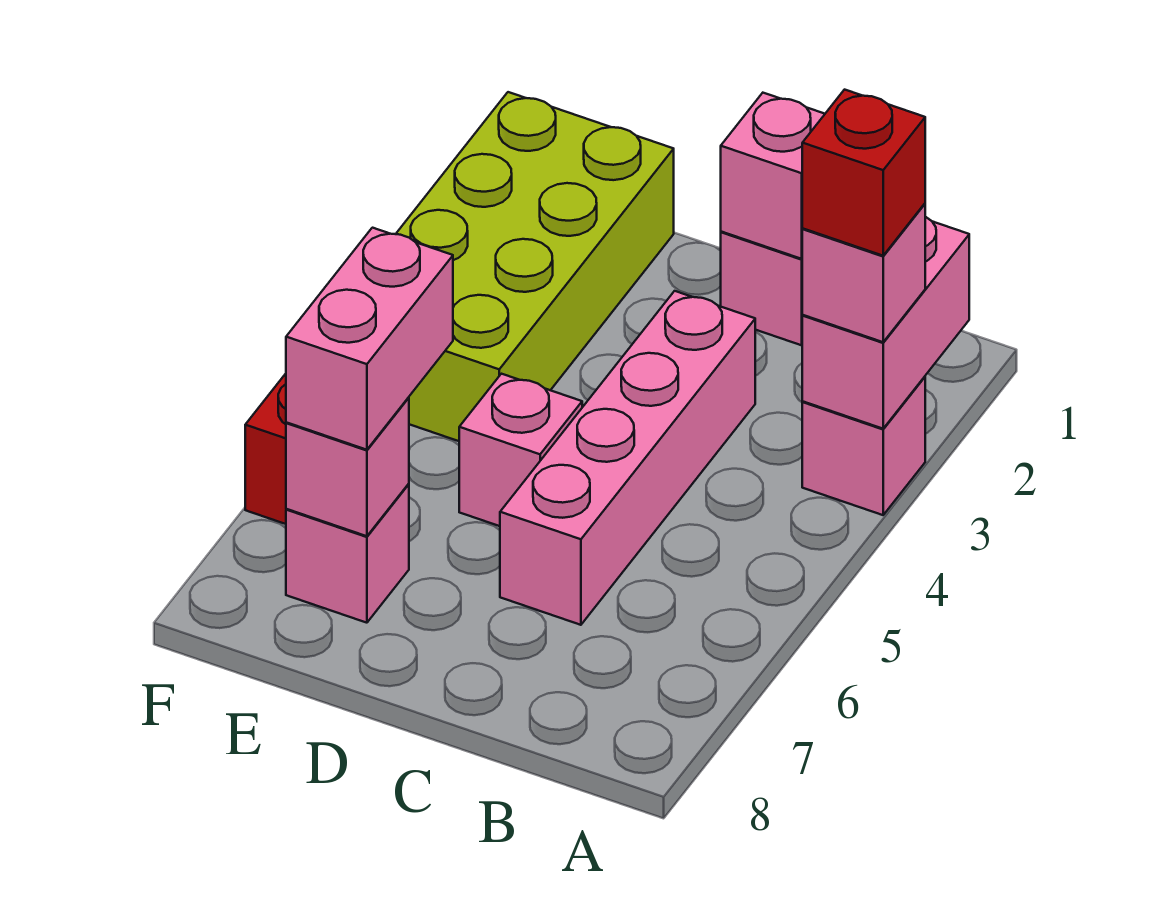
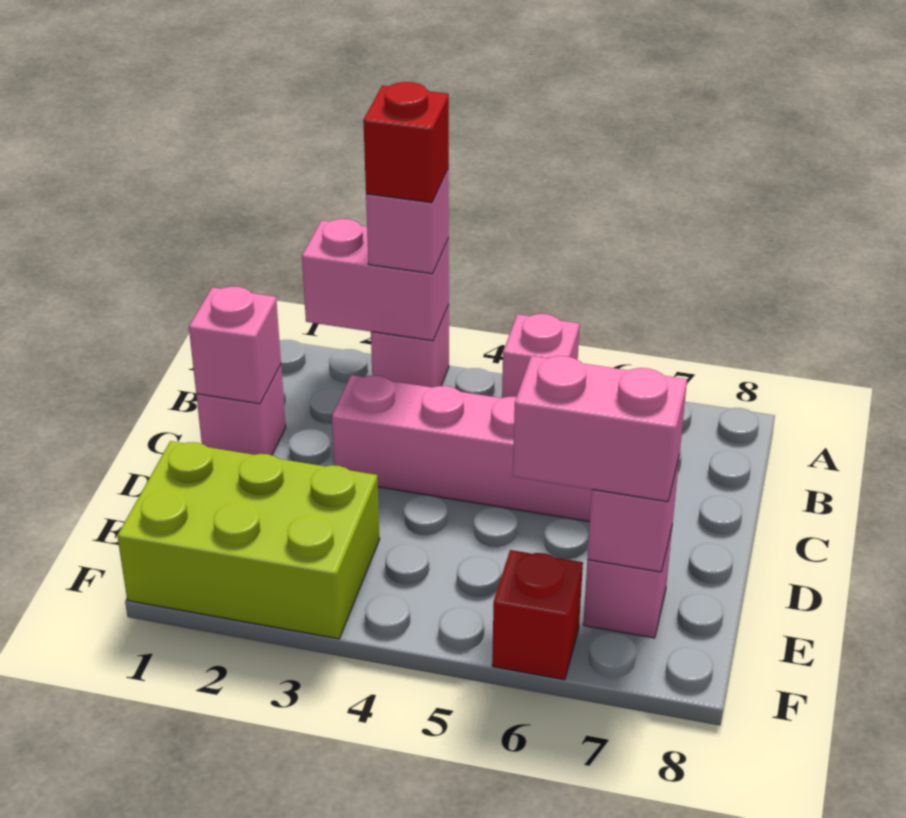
pink 1x1 brick [459,374,582,526] -> pink 1x1 brick moved to [502,314,580,398]
lime 2x4 brick [396,92,674,441] -> lime 2x3 brick [117,441,380,639]

